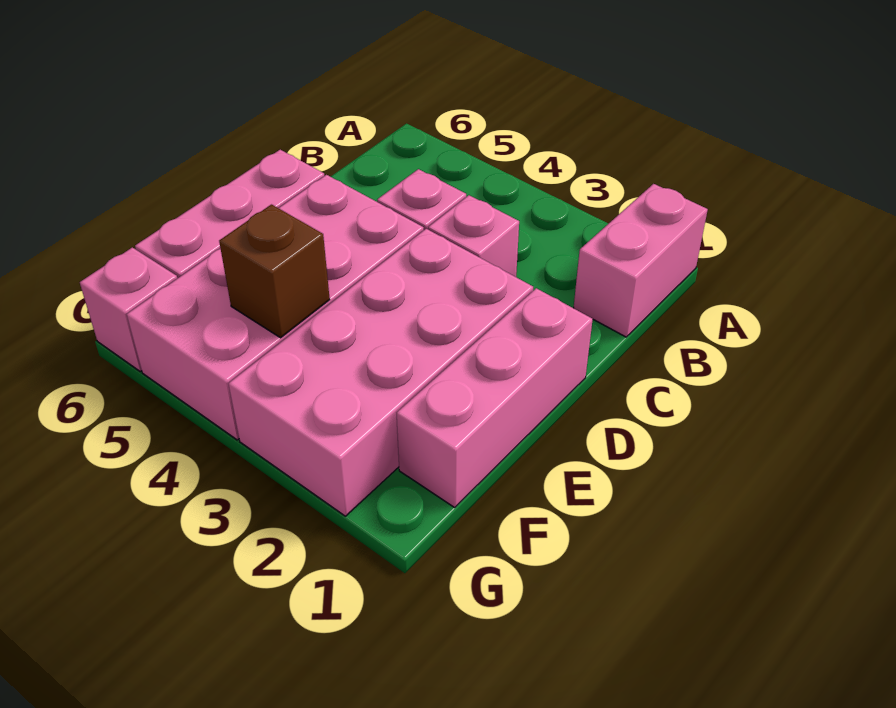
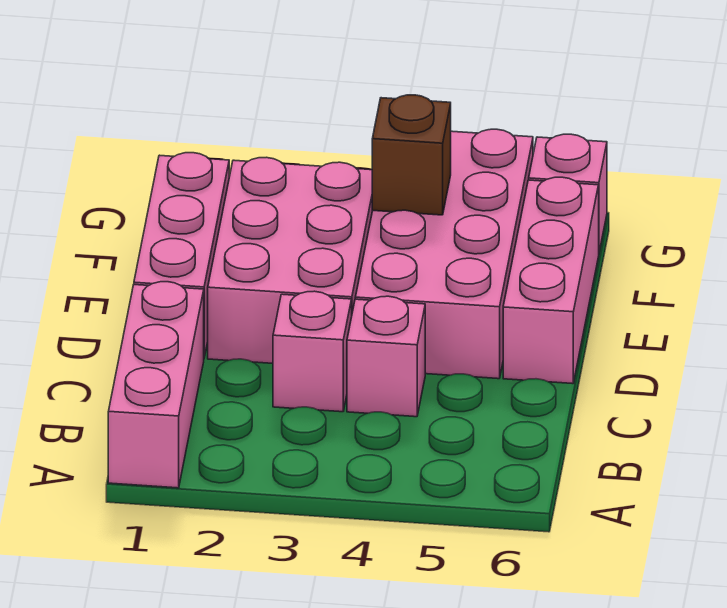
pink 1x2 brick [574,184,708,337] -> pink 1x3 brick [108,282,204,488]
pink 2x4 brick [228,229,533,516] -> pink 2x3 brick [208,157,373,363]

